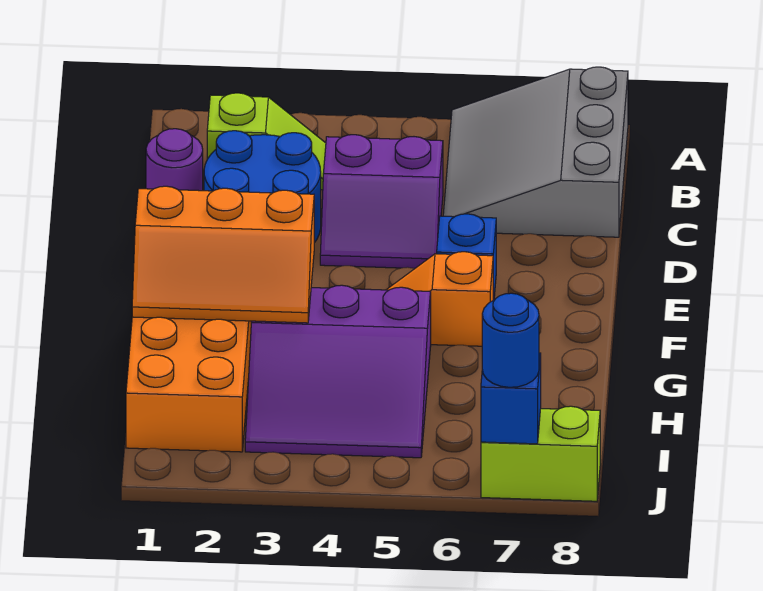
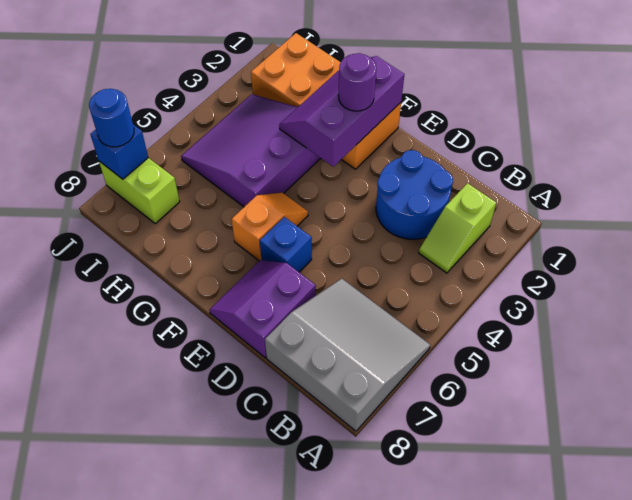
purple 1x1 round brick [146,129,203,191] -> purple 1x1 round brick moved to [338,53,376,111]
purple 2x2 slope [320,135,443,268] -> purple 2x2 slope moved to [210,260,316,358]
orange 2x3 slope [132,186,314,323] -> purple 2x3 slope [279,56,404,167]
lime 1x2 brick [481,406,600,501] -> lime 1x2 brick turned to [99,158,180,224]

